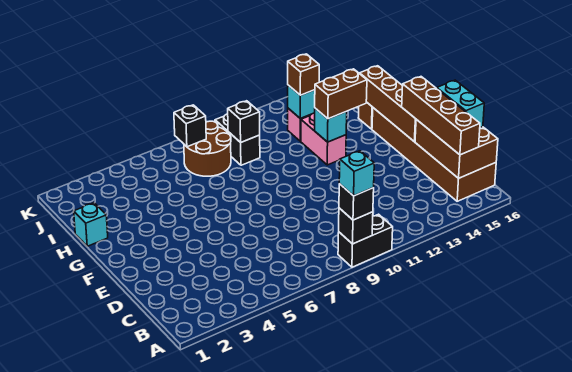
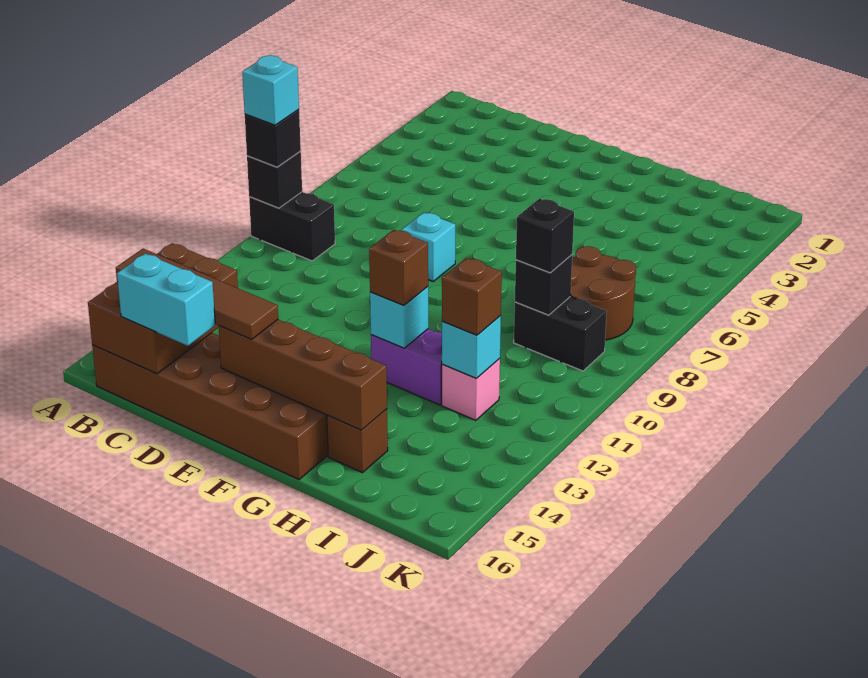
black 1x2 brick [338,214,393,267] -> black 1x2 brick turned to [249,192,335,261]
brown 2x3 brick [415,120,498,178] -> brown 2x3 brick turned to [88,243,238,374]
brown 1x4 brick [402,77,480,155] -> brown 1x4 tile [116,249,278,339]
pink 1x2 brick [301,113,346,165] -> purple 1x2 brick [371,329,442,405]
brown 1x2 brick [315,69,367,119] -> brown 1x1 brick [369,230,428,305]
cyan 1x1 brick [74,203,108,246] -> cyan 1x1 brick moved to [402,212,455,281]
black 1x1 brick [174,105,206,147] -> black 1x1 brick moved to [516,198,574,273]

